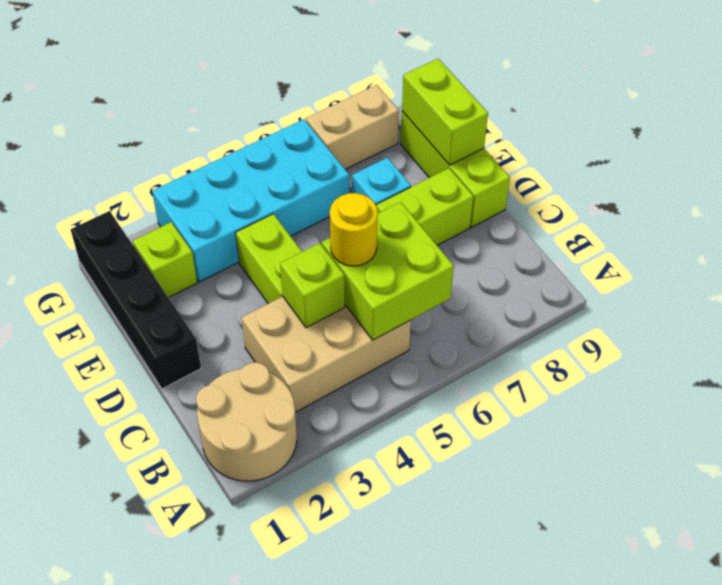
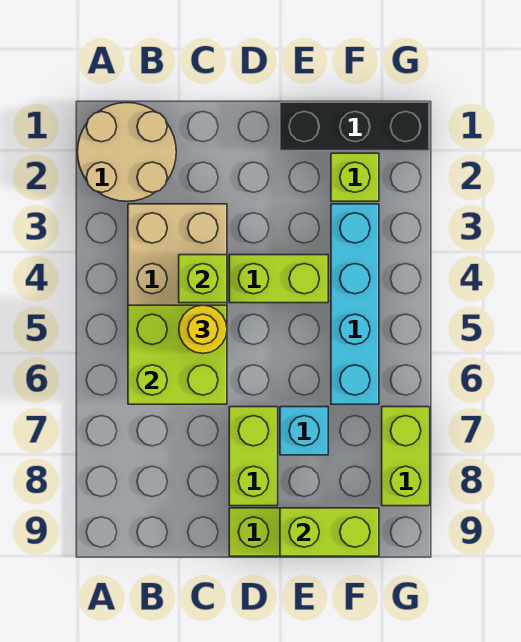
black 1x4 brick [71,211,201,389] -> black 1x3 brick [280,102,430,151]
cyan 2x4 brick [152,119,349,282] -> cyan 1x4 brick [331,204,379,404]
tan 1x2 brick [306,85,399,169] -> lime 1x2 brick [382,407,430,506]

